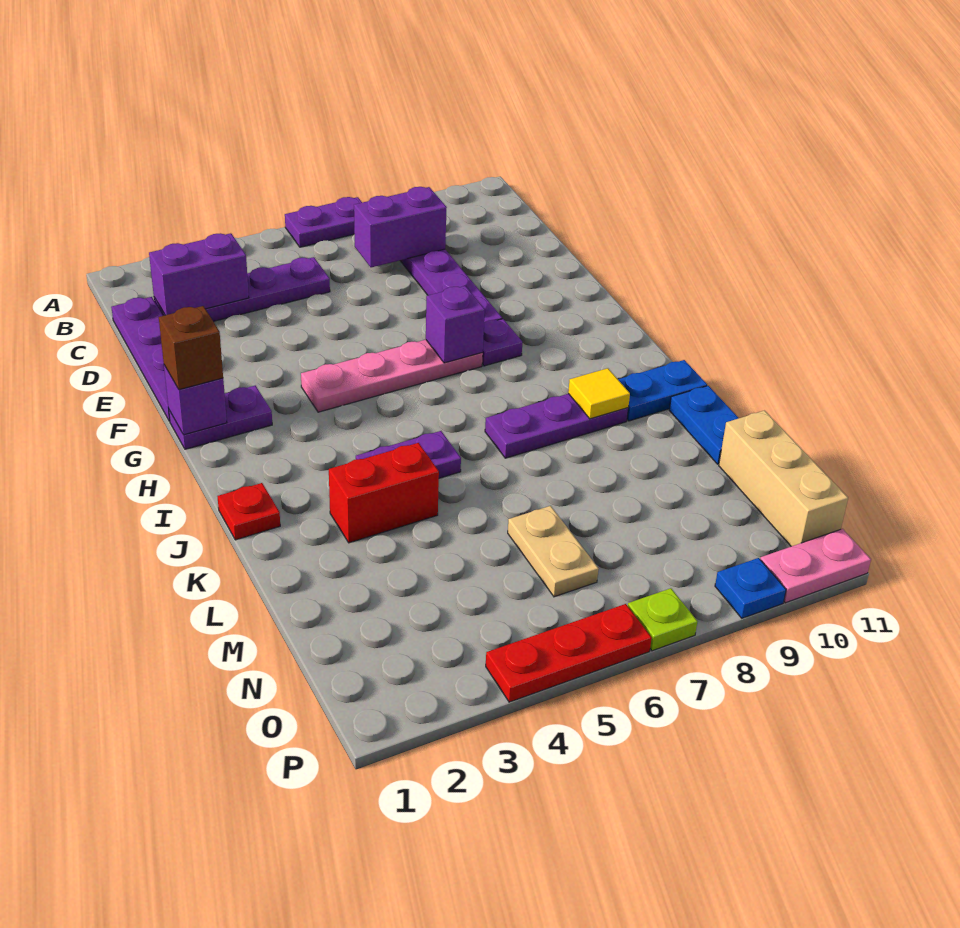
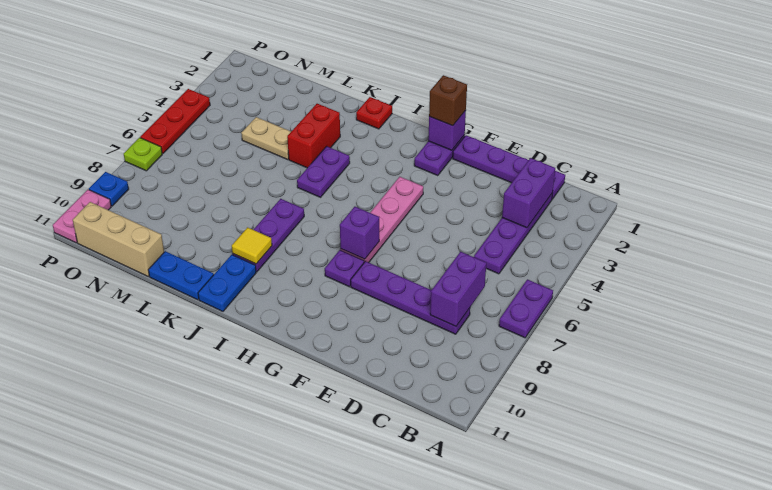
tan 1x2 plate [508,506,599,597] -> tan 1x2 plate moved to [241,117,291,159]

